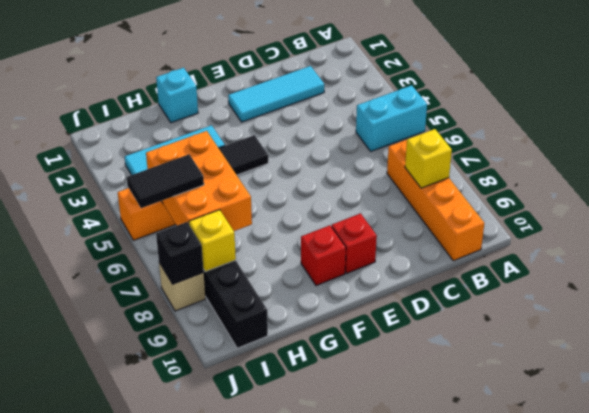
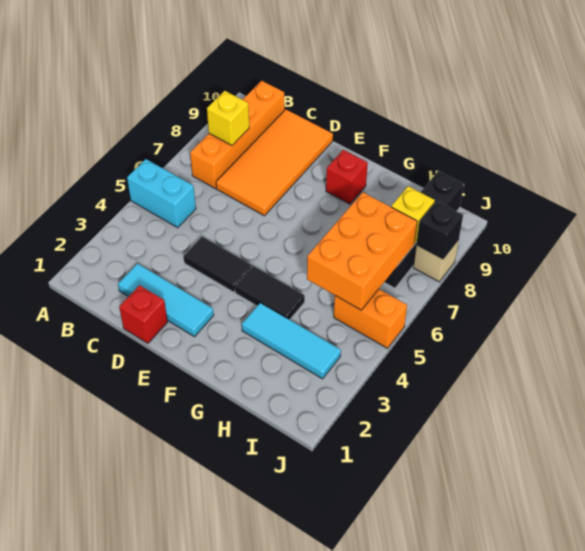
none -> orange 2x4 tile [216,109,333,216]
red 1x1 brick [332,213,377,273] -> red 1x1 brick moved to [119,285,168,343]
cyan 1x1 brick [156,68,198,123] -> none
black 1x2 tile [127,155,204,208] -> black 1x2 tile moved to [184,237,252,292]

